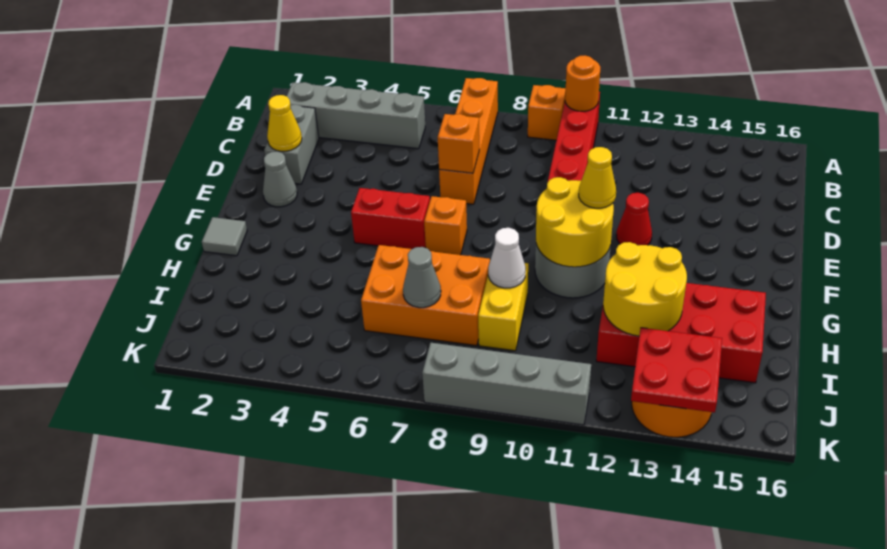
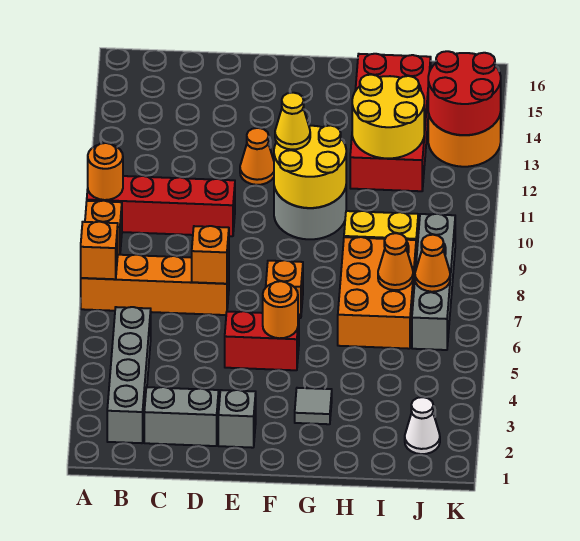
none -> orange 1x1 brick [81,222,118,279]
yellow 1x1 cone [267,95,302,151] -> none
grey 1x1 cone [263,151,297,207] -> grey 1x1 brick [218,390,256,448]
red 1x1 cone [616,193,652,245] -> orange 1x1 cone [240,128,274,185]
red 1x2 brick [351,188,430,249] -> red 1x2 brick turned to [225,311,299,370]
none -> orange 1x1 round brick [263,281,298,338]
grey 1x1 tile [202,217,247,256] -> grey 1x1 tile moved to [295,388,332,424]
white 1x1 cone [488,228,526,288] -> white 1x1 cone moved to [405,397,440,454]
grey 1x1 cone [403,247,441,308] -> orange 1x1 cone [378,233,413,290]
none -> orange 1x1 cone [415,235,450,292]
red 2x2 plate [631,328,722,413] -> red 2x2 round brick [428,51,501,135]
grey 1x4 brick [422,343,591,425] -> grey 1x4 brick moved to [412,214,455,350]

